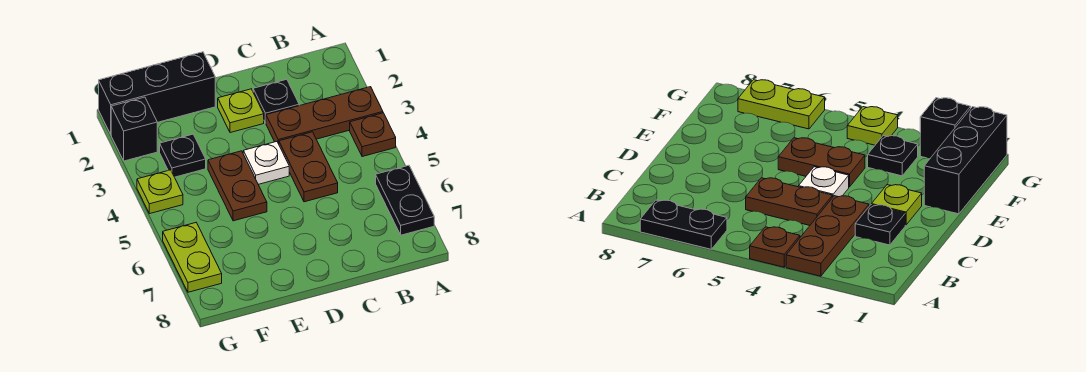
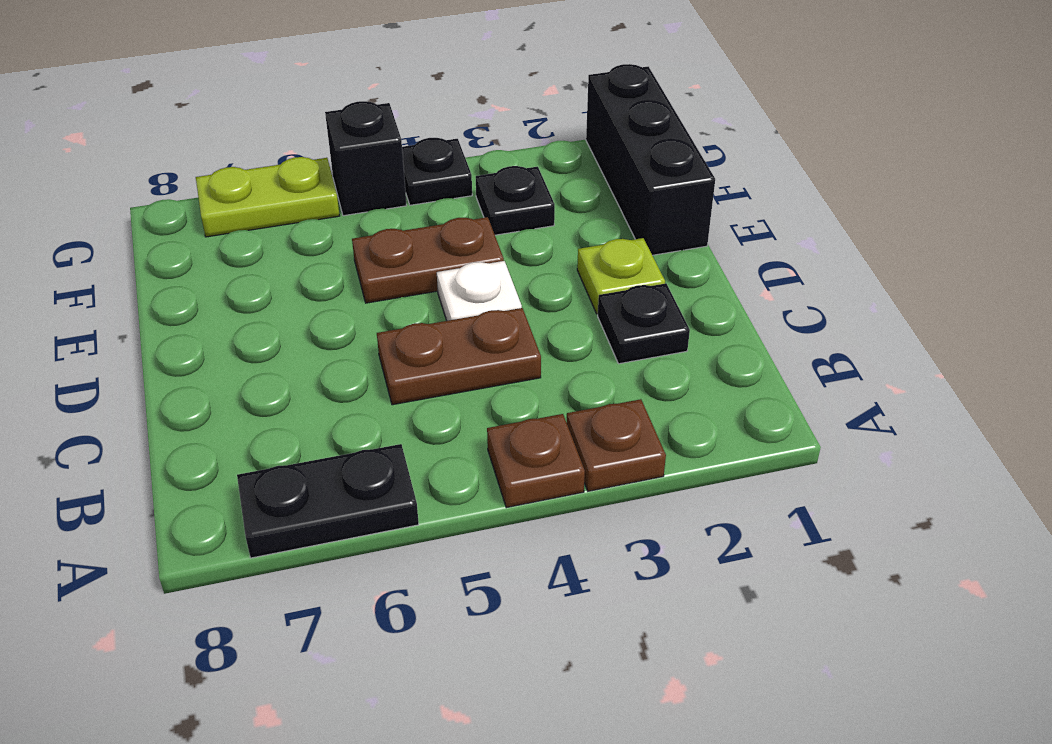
brown 1x3 plate [266,87,383,144] -> brown 1x1 plate [567,399,666,491]
black 1x1 brick [111,97,157,161] -> black 1x1 brick moved to [325,101,407,216]
lime 1x1 plate [137,170,183,214] -> black 1x1 plate [402,138,472,205]

